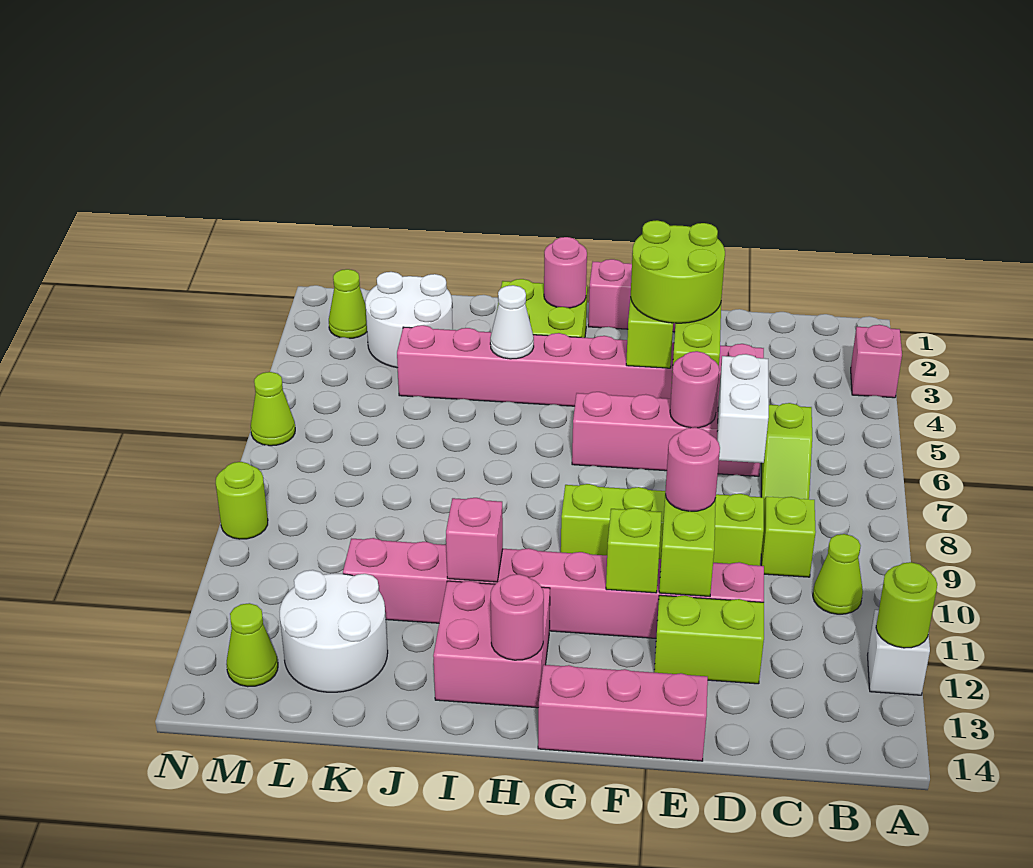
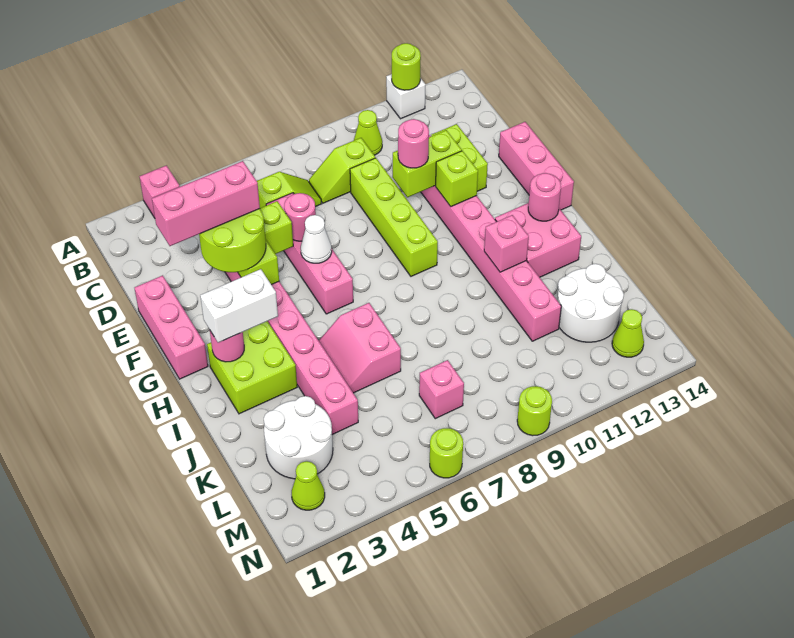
white 1x2 brick [717,354,769,463] -> white 1x2 brick moved to [200,269,278,343]
none -> pink 1x3 brick [152,161,260,246]
white 1x1 cone [490,285,534,359] -> white 1x1 cone moved to [301,215,332,263]
none -> pink 2x2 slope [319,303,401,393]
none -> pink 1x1 brick [419,360,464,419]
lime 1x1 cone [251,372,295,446] -> lime 1x1 round brick [430,428,463,478]

